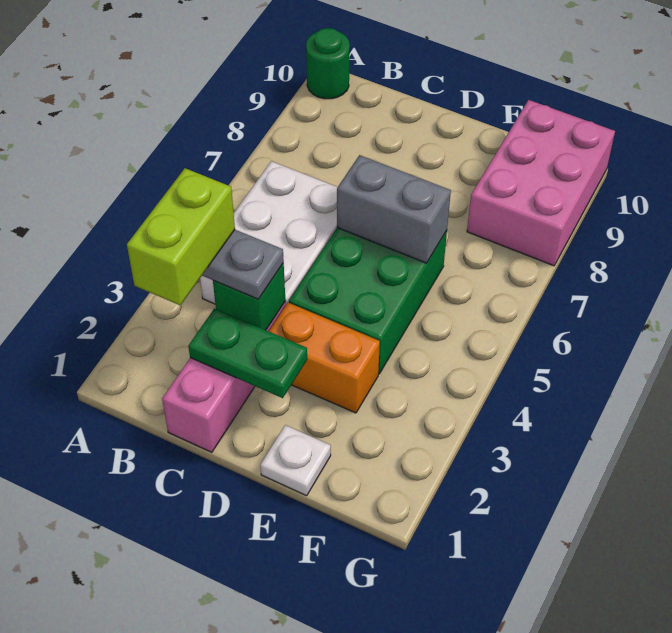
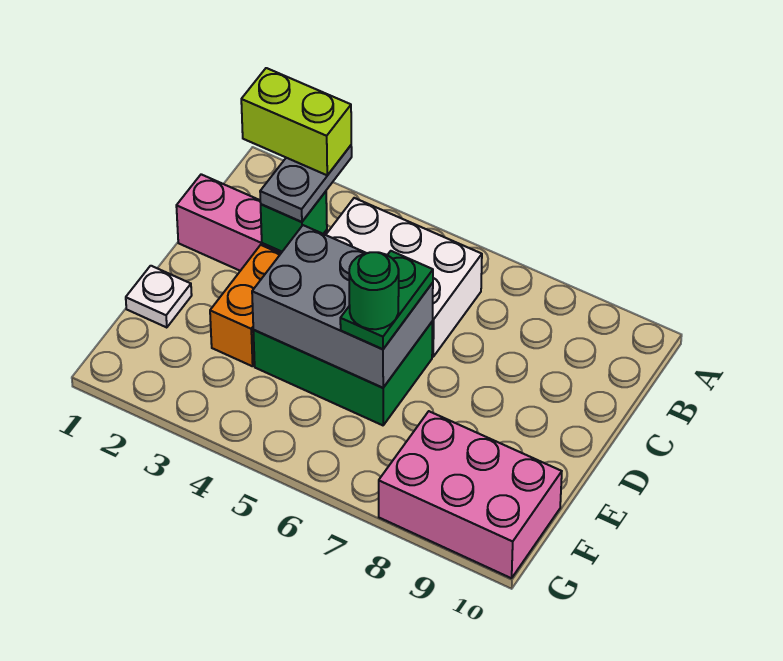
green 1x1 round brick [306,28,350,99] -> green 1x1 round brick moved to [349,252,399,329]
green 1x2 plate [188,308,307,398] -> green 1x2 plate moved to [340,251,433,349]
grey 1x2 brick [337,155,451,263] -> grey 2x3 brick [252,225,433,388]

